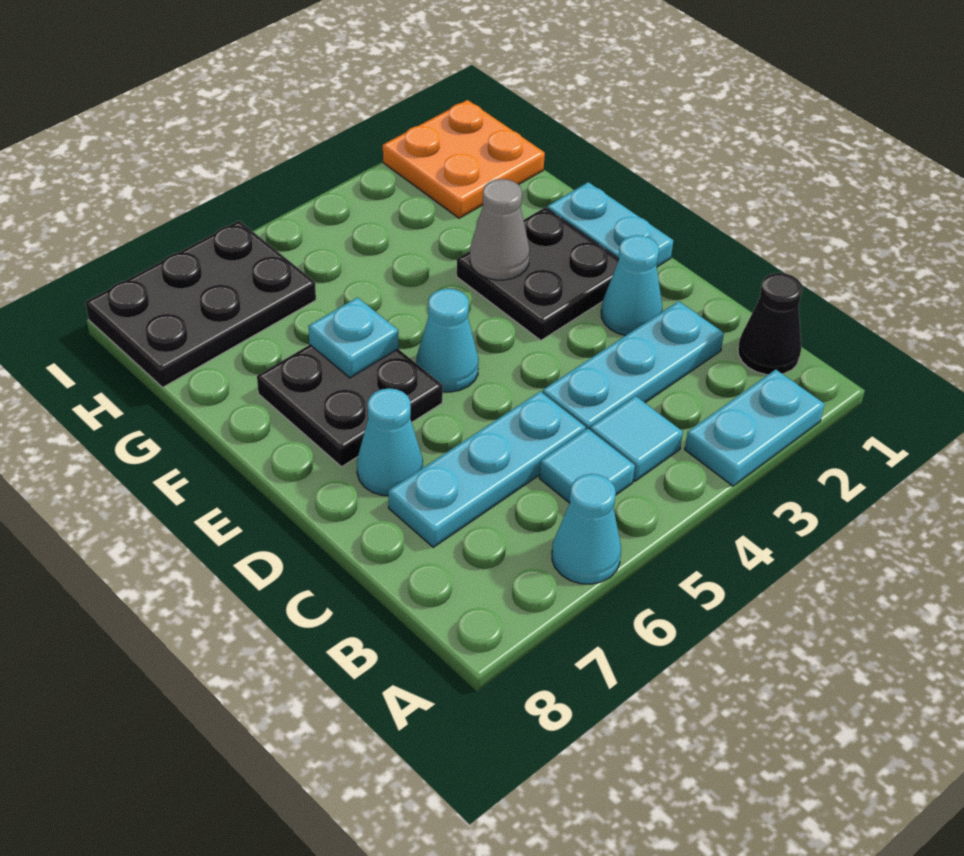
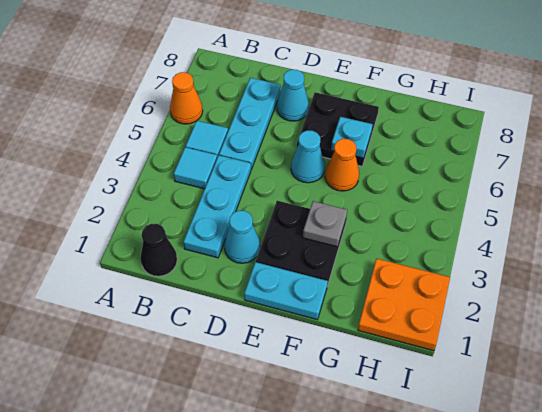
cyan 1x2 plate [685,370,824,486] -> none
cyan 1x1 cone [552,474,621,584] -> orange 1x1 cone [170,72,203,124]
grey 1x1 cone [470,179,530,280] -> grey 1x1 plate [303,201,347,247]
none -> orange 1x1 cone [325,139,359,191]
black 2x3 plate [86,221,316,387] -> none

